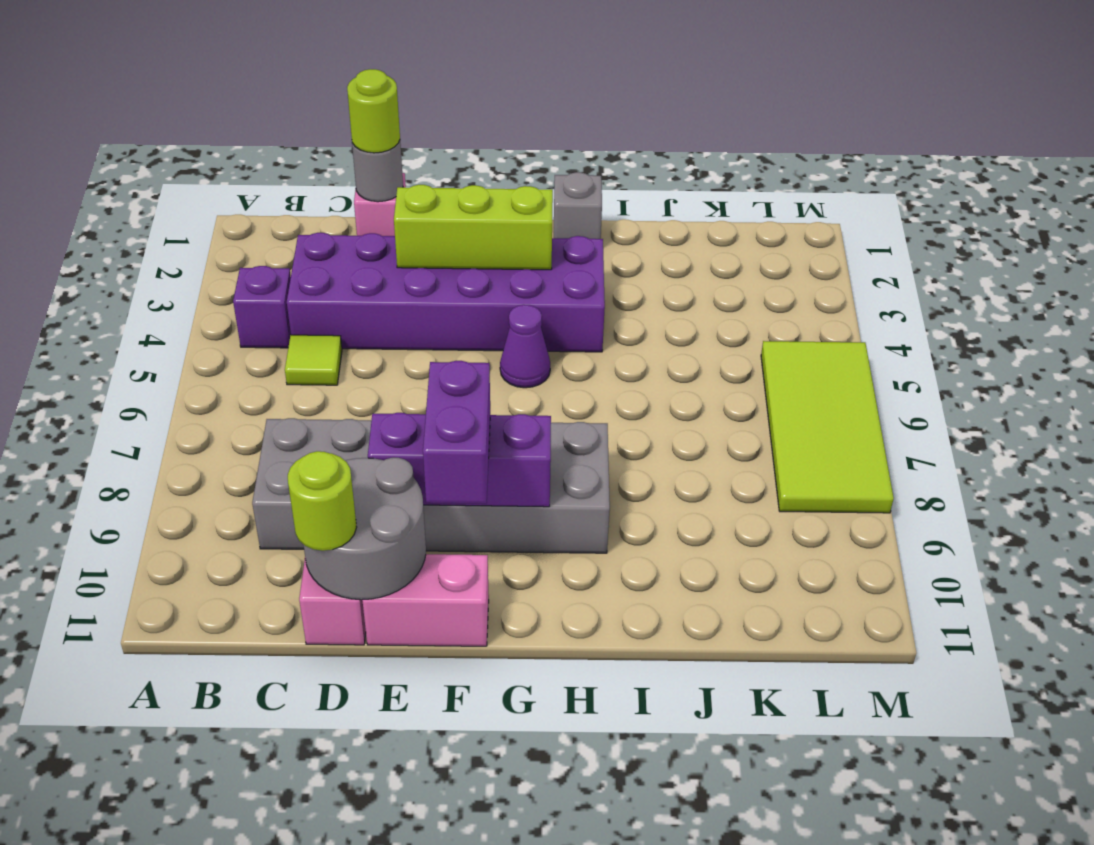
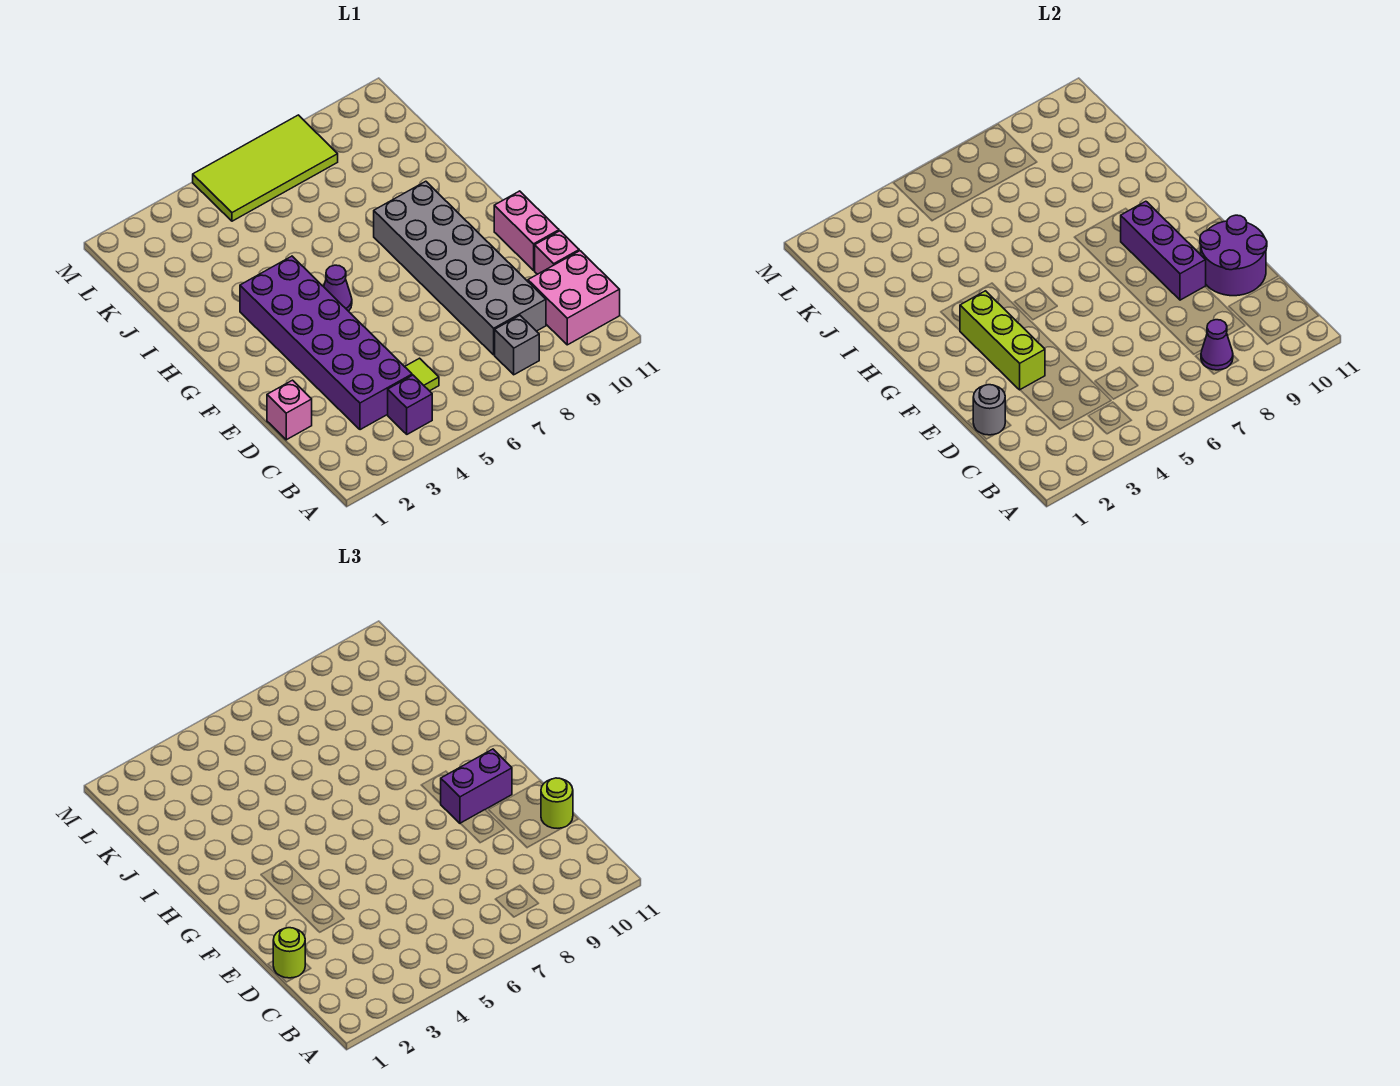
none -> purple 1x1 cone [1201,320,1233,370]
none -> pink 2x2 brick [528,251,620,345]
grey 2x2 round brick [303,458,426,600] -> purple 2x2 round brick [1200,215,1267,296]
grey 1x1 brick [554,172,602,239] -> grey 1x1 brick moved to [495,316,539,375]

